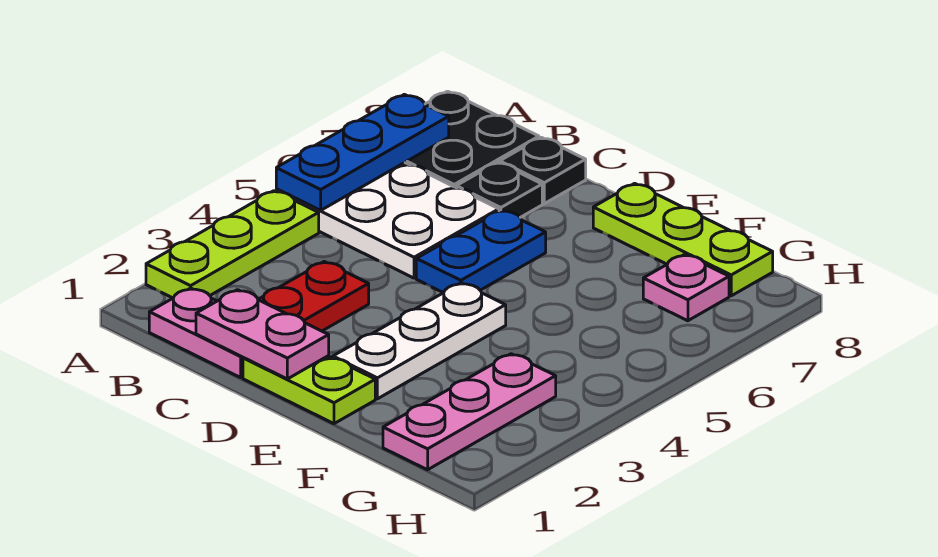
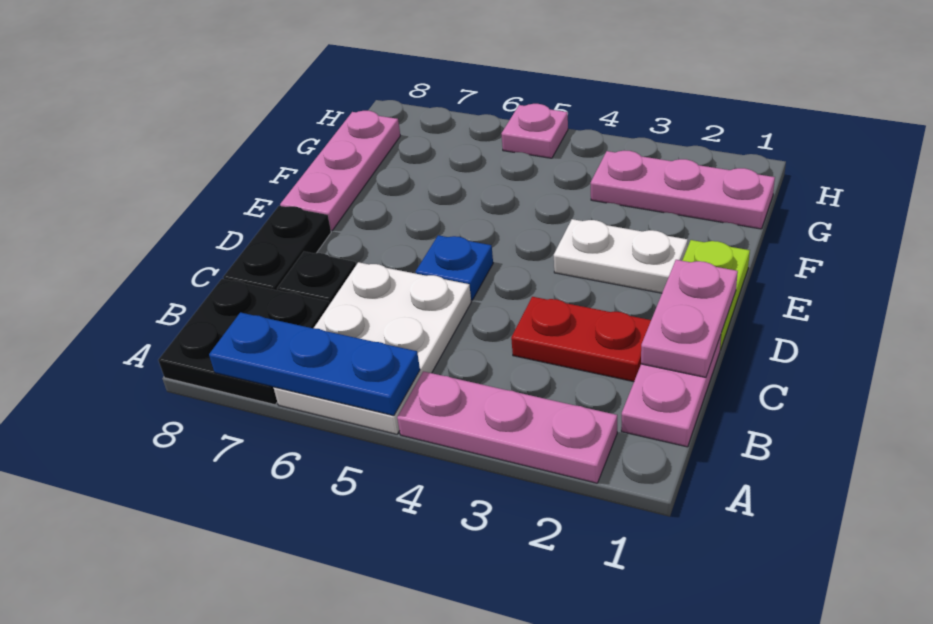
lime 1x3 plate [146,191,319,298] -> pink 1x3 plate [397,371,617,483]
black 1x1 plate [500,137,586,204] -> black 1x2 plate [223,206,331,290]
blue 1x2 plate [416,210,546,293] -> blue 1x1 plate [416,235,493,300]
white 1x3 plate [333,283,506,399] -> white 1x2 plate [554,219,688,293]
lime 1x3 plate [593,183,773,296] -> pink 1x3 plate [280,111,400,231]
pink 1x1 plate [643,254,729,321] -> pink 1x1 plate moved to [501,104,568,158]

